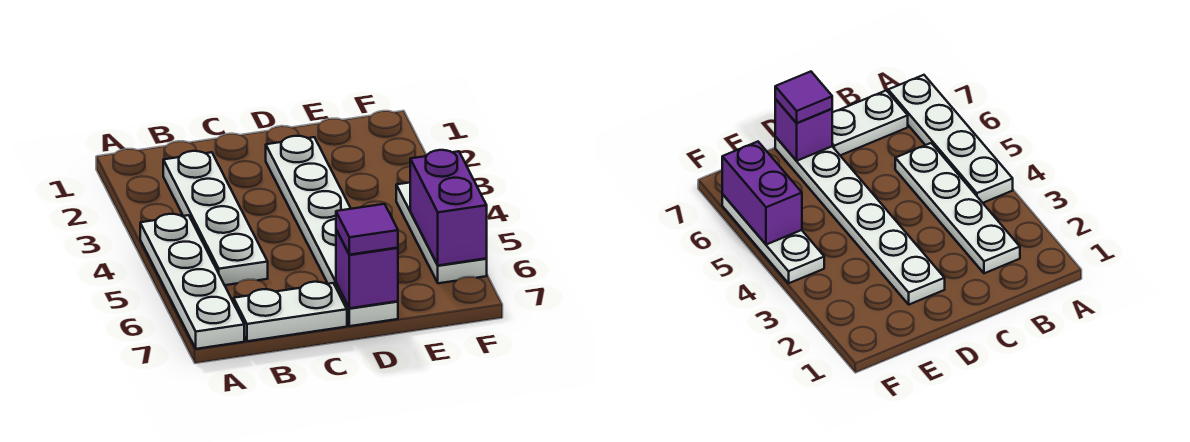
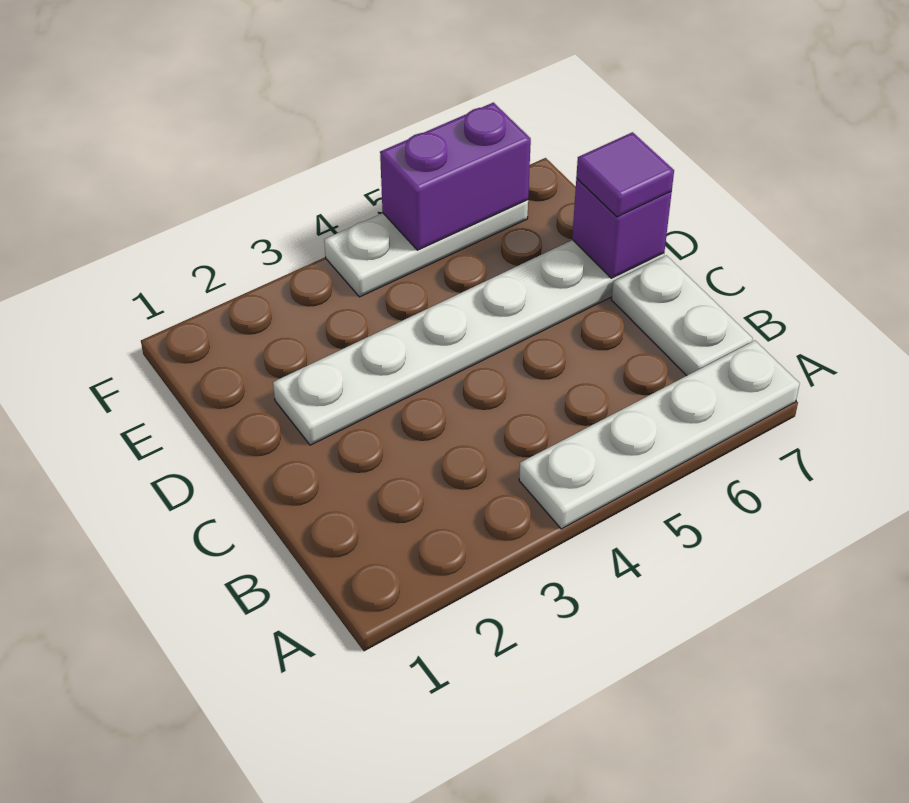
white 1x4 plate [163,151,268,285] -> none

